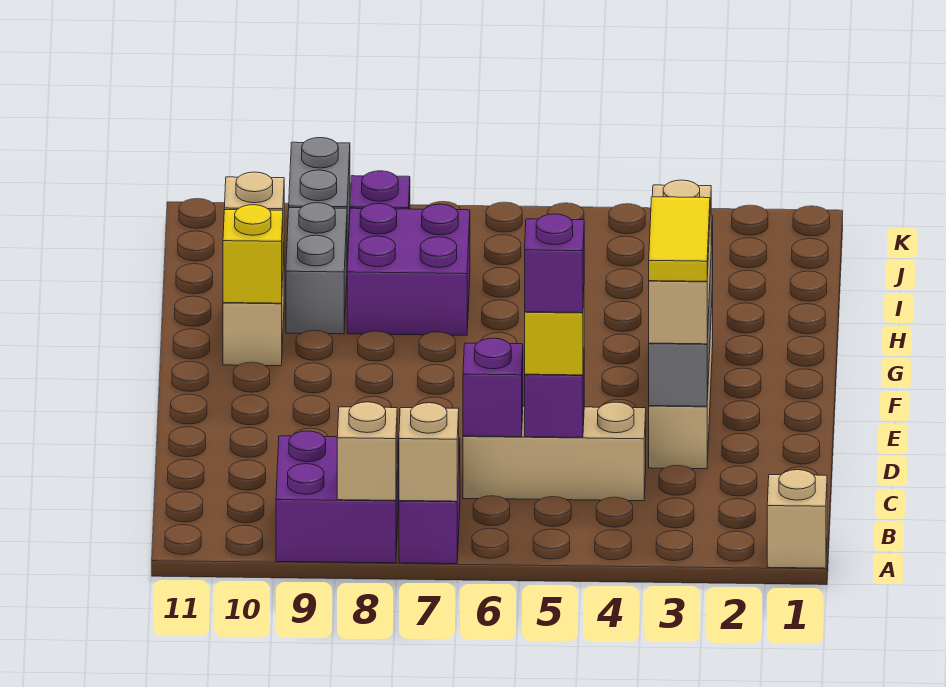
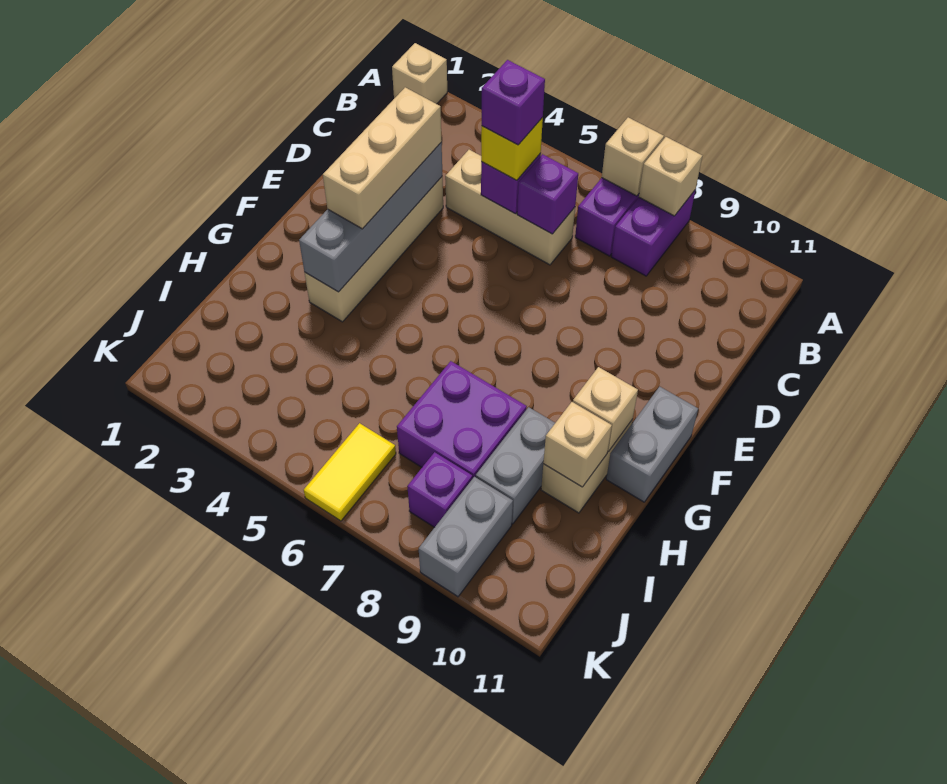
purple 2x2 brick [276,431,399,563] -> purple 1x2 brick [611,191,695,276]
yellow 1x2 tile [649,197,710,281] -> yellow 1x2 tile moved to [304,423,396,521]
none -> grey 1x2 brick [606,386,698,502]
yellow 1x1 brick [223,205,283,303] -> tan 1x1 brick [573,367,638,451]

